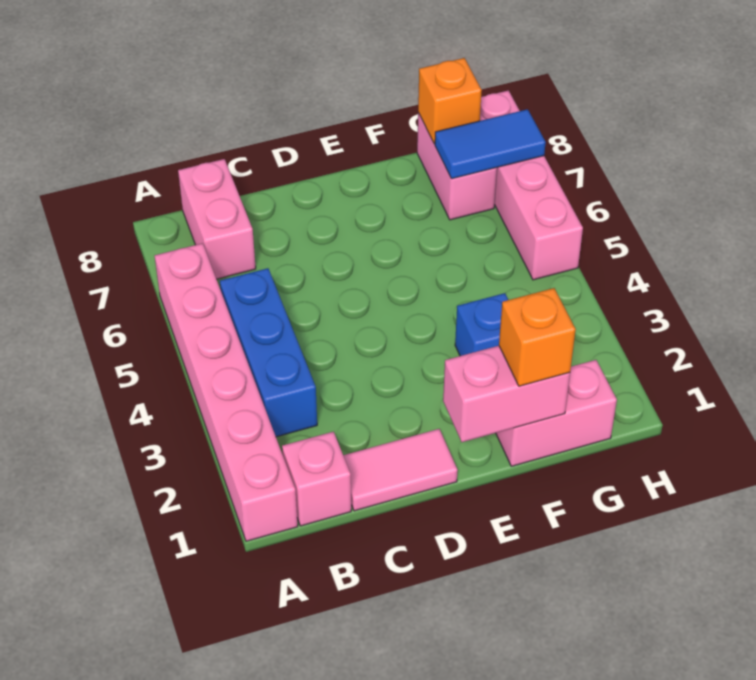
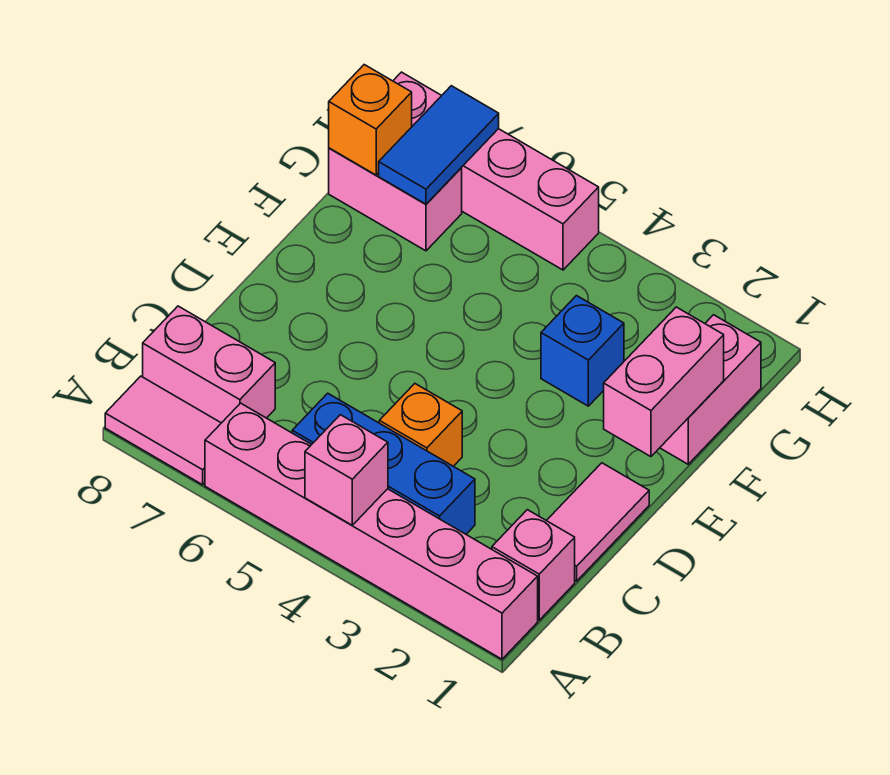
none -> pink 1x1 brick [305,415,388,525]
none -> pink 1x2 tile [105,376,221,485]
orange 1x1 brick [499,288,576,386] -> orange 1x1 brick moved to [379,384,462,466]

